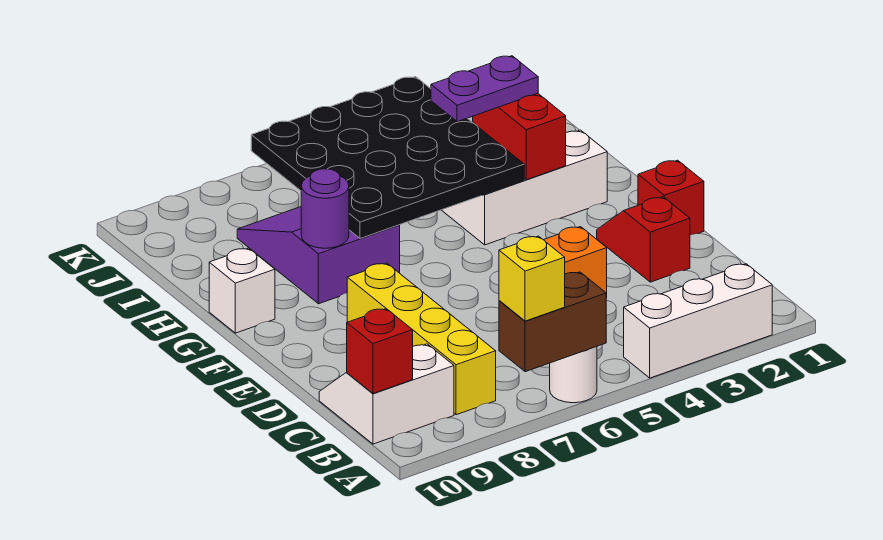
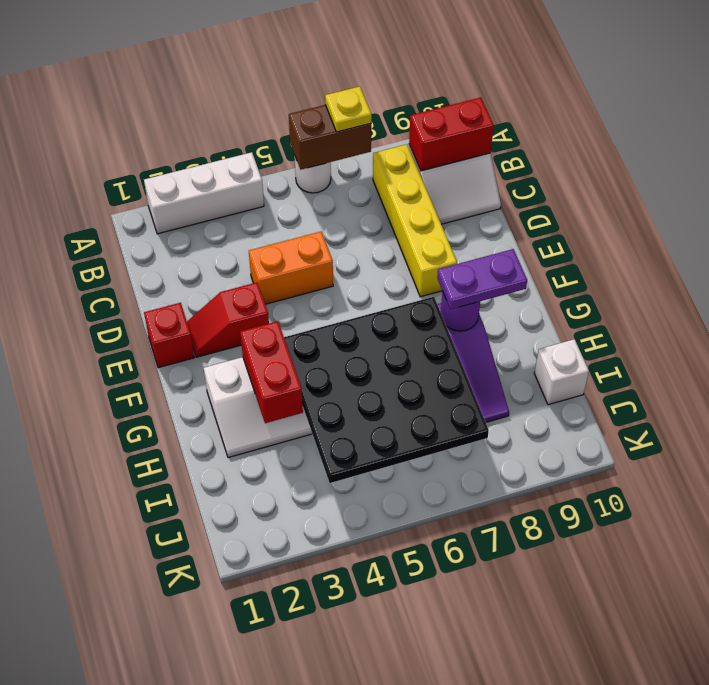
yellow 1x1 brick [499,236,565,321] -> yellow 1x1 plate [325,86,372,132]
red 1x1 brick [347,309,413,394] -> red 1x2 brick [409,98,494,171]
red 1x2 slope [597,197,690,282] -> red 1x2 slope turned to [187,283,269,357]
white 1x1 brick [209,248,275,333] -> white 1x1 brick moved to [534,339,589,405]
purple 1x2 plate [431,56,538,122] -> purple 1x2 plate moved to [437,249,527,309]

